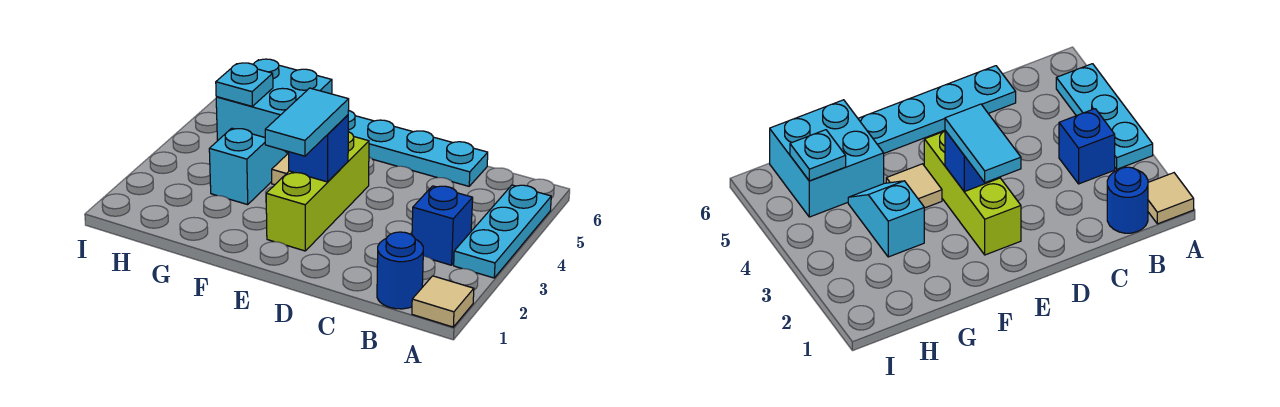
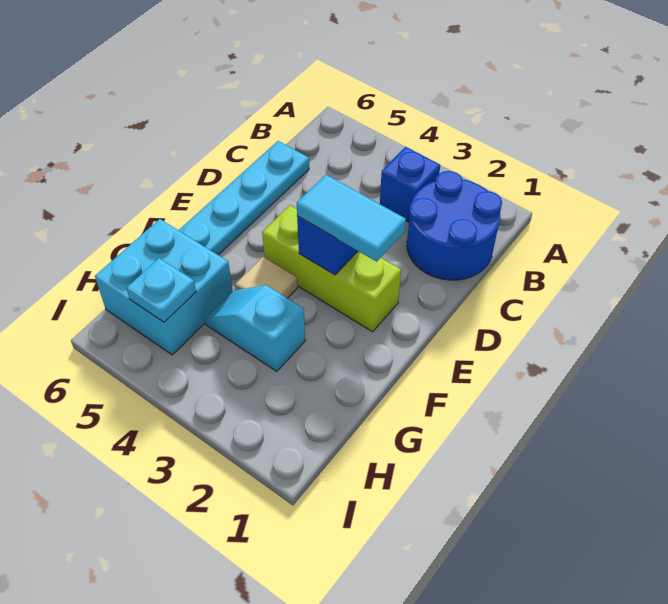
tan 1x1 tile [412,276,474,327] -> none
cyan 1x3 plate [454,185,551,278] -> none
blue 1x1 round brick [377,232,423,309] -> blue 2x2 round brick [407,171,502,280]

